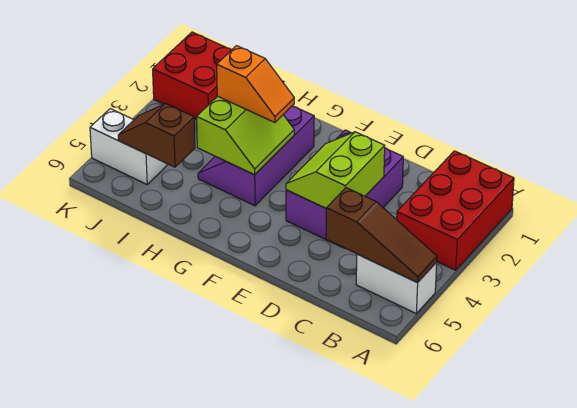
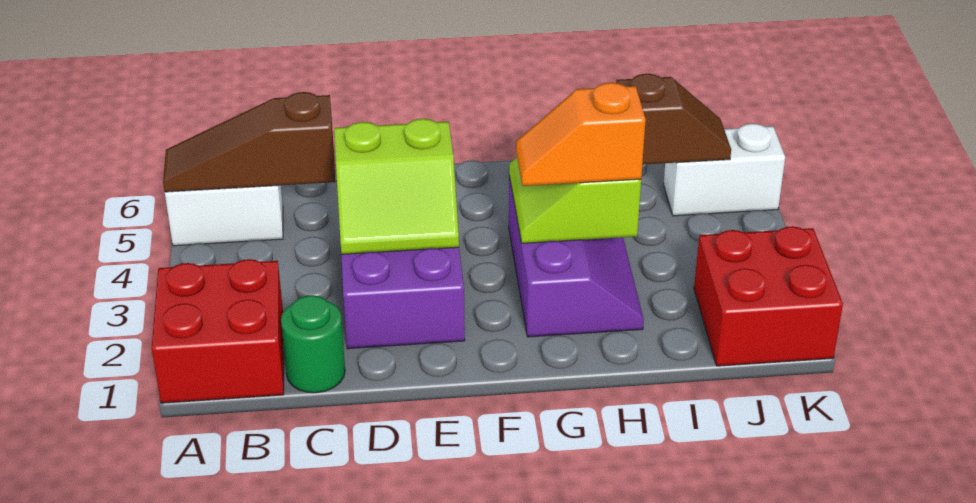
red 2x3 brick [397,151,514,270] -> red 2x2 brick [152,259,284,403]
none -> green 1x1 round brick [281,295,345,393]
lime 2x2 slope [286,132,385,208] -> lime 2x2 slope turned to [334,119,459,254]

